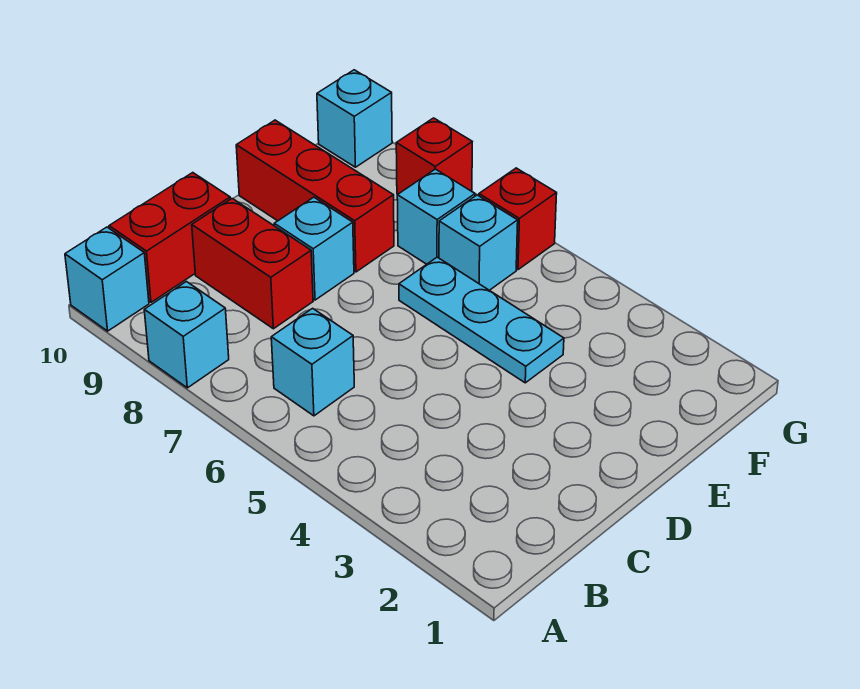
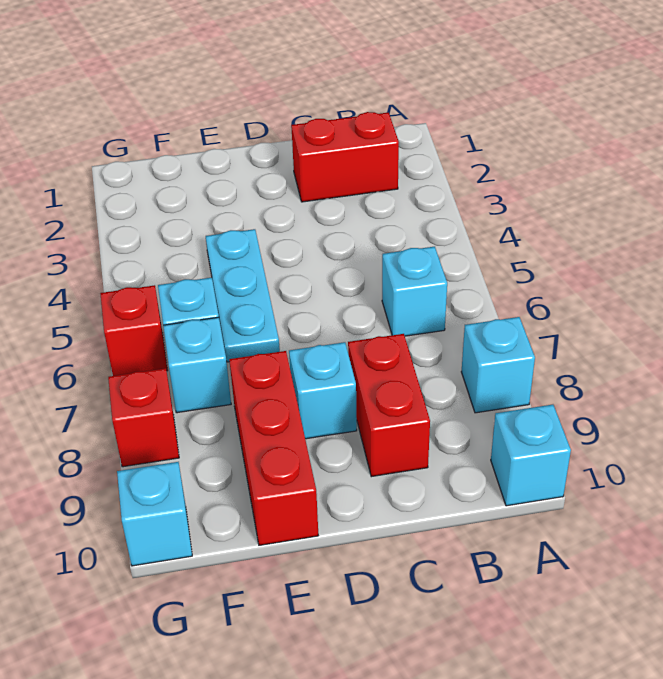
red 1x2 brick [109,173,230,302] -> red 1x2 brick moved to [291,112,399,202]

